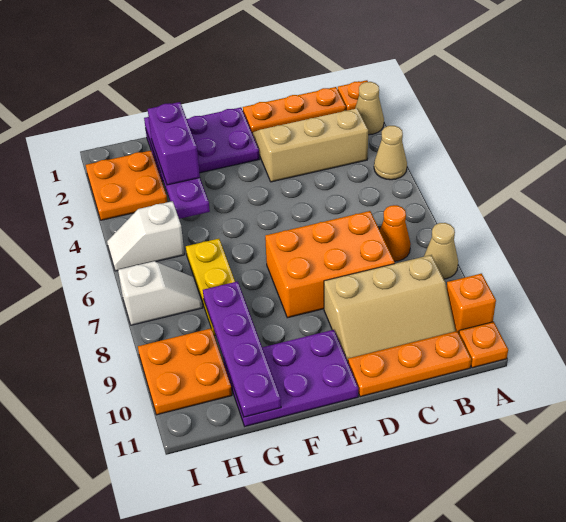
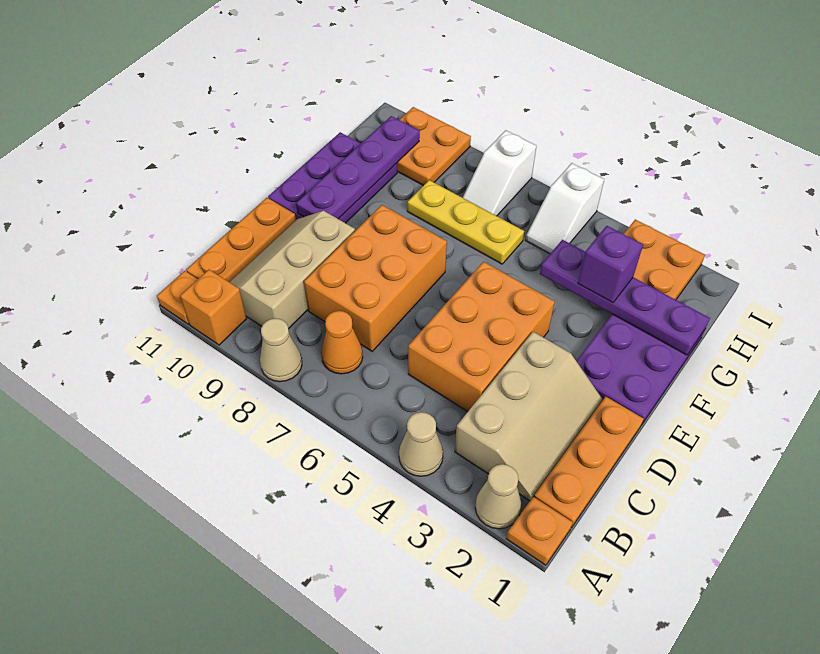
none -> orange 2x3 brick [408,262,555,412]
purple 1x2 brick [148,102,200,185] -> purple 1x1 brick [578,226,643,303]
purple 1x4 plate [203,281,281,417] -> purple 1x4 plate turned to [296,116,420,219]
white 1x2 slope [107,201,185,271] -> white 1x2 slope turned to [526,163,604,254]

